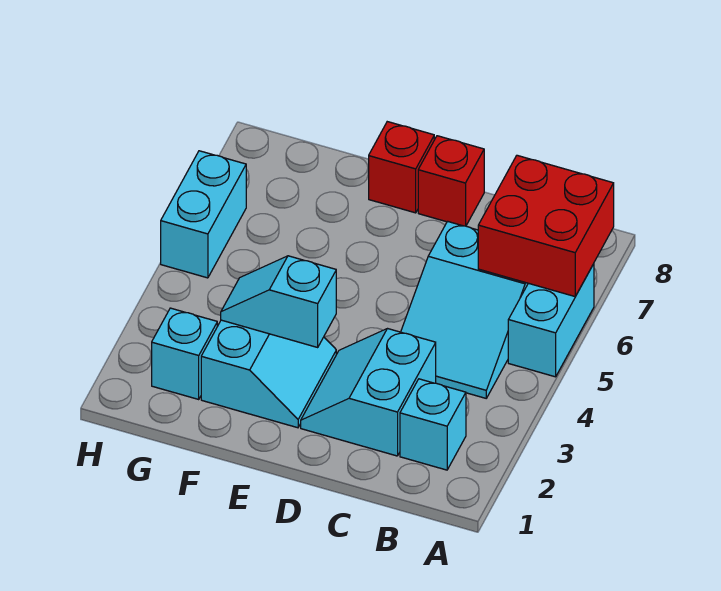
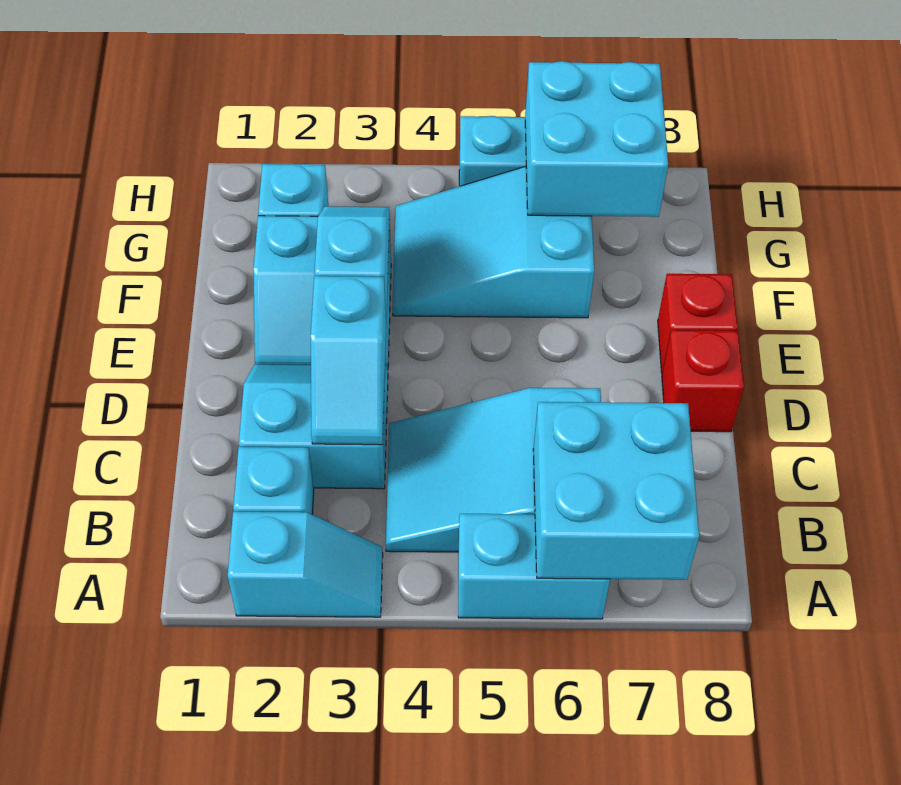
none -> cyan 1x2 slope [228,512,383,617]
red 2x2 brick [478,155,614,296] -> cyan 2x2 brick [533,402,699,580]
none -> cyan 1x2 slope [311,276,386,445]
none -> cyan 2x3 slope [393,167,594,318]
none -> cyan 2x2 brick [525,61,668,217]

